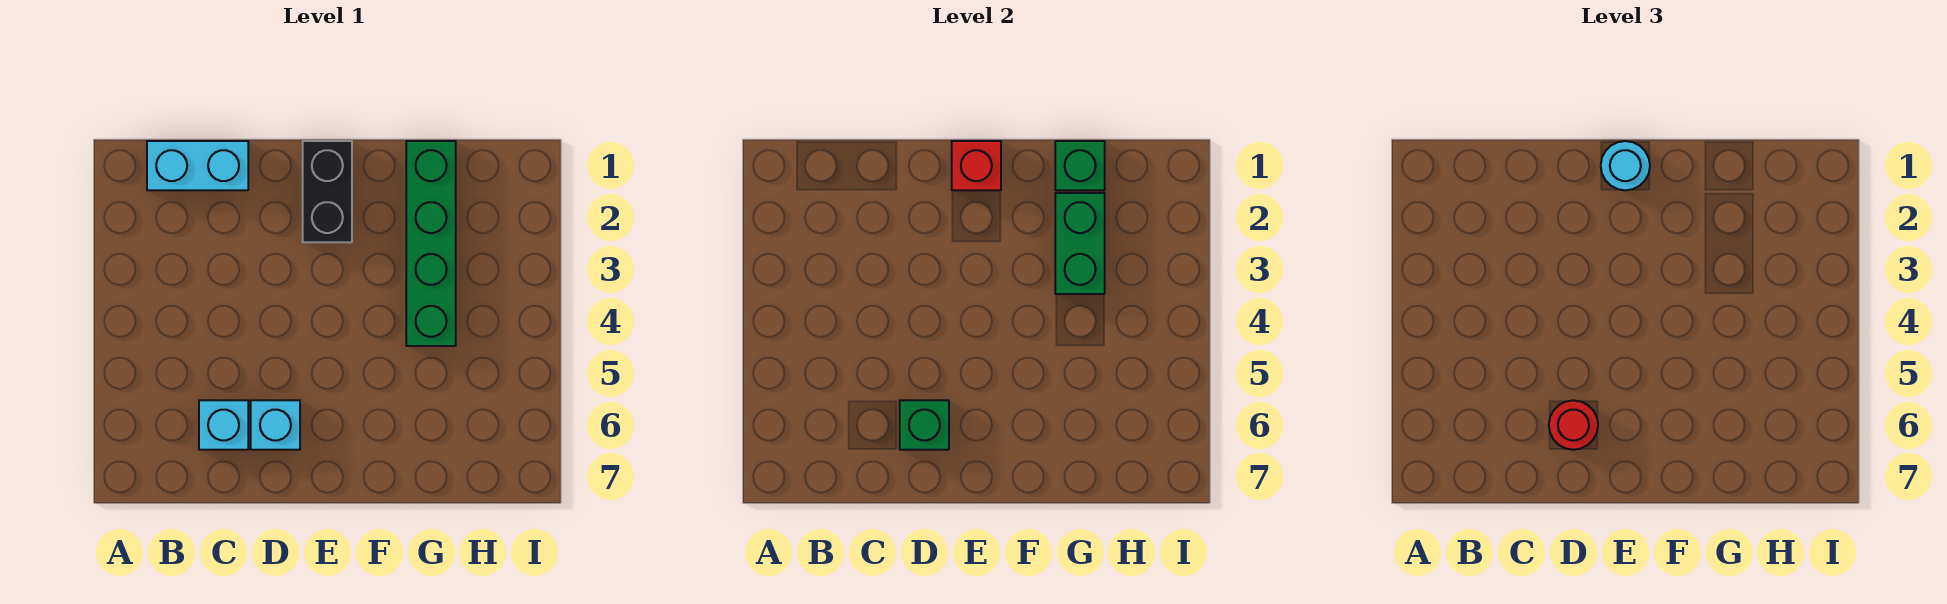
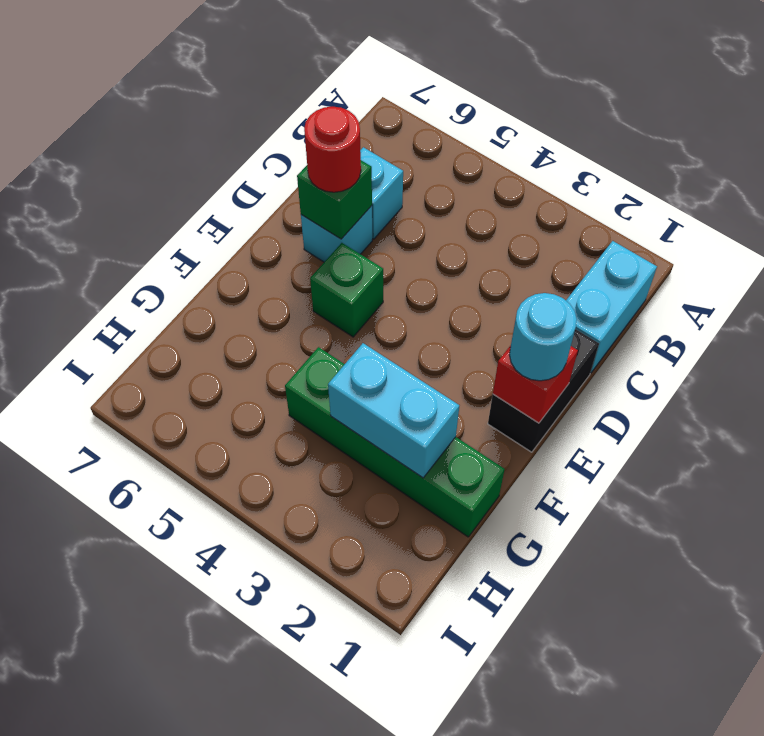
black 1x2 brick [303,141,352,242] -> black 1x2 brick turned to [488,329,599,452]
green 1x1 brick [1055,141,1105,190] -> green 1x1 brick moved to [310,243,383,337]
green 1x2 brick [1055,193,1105,294] -> cyan 1x2 brick [328,343,459,478]

